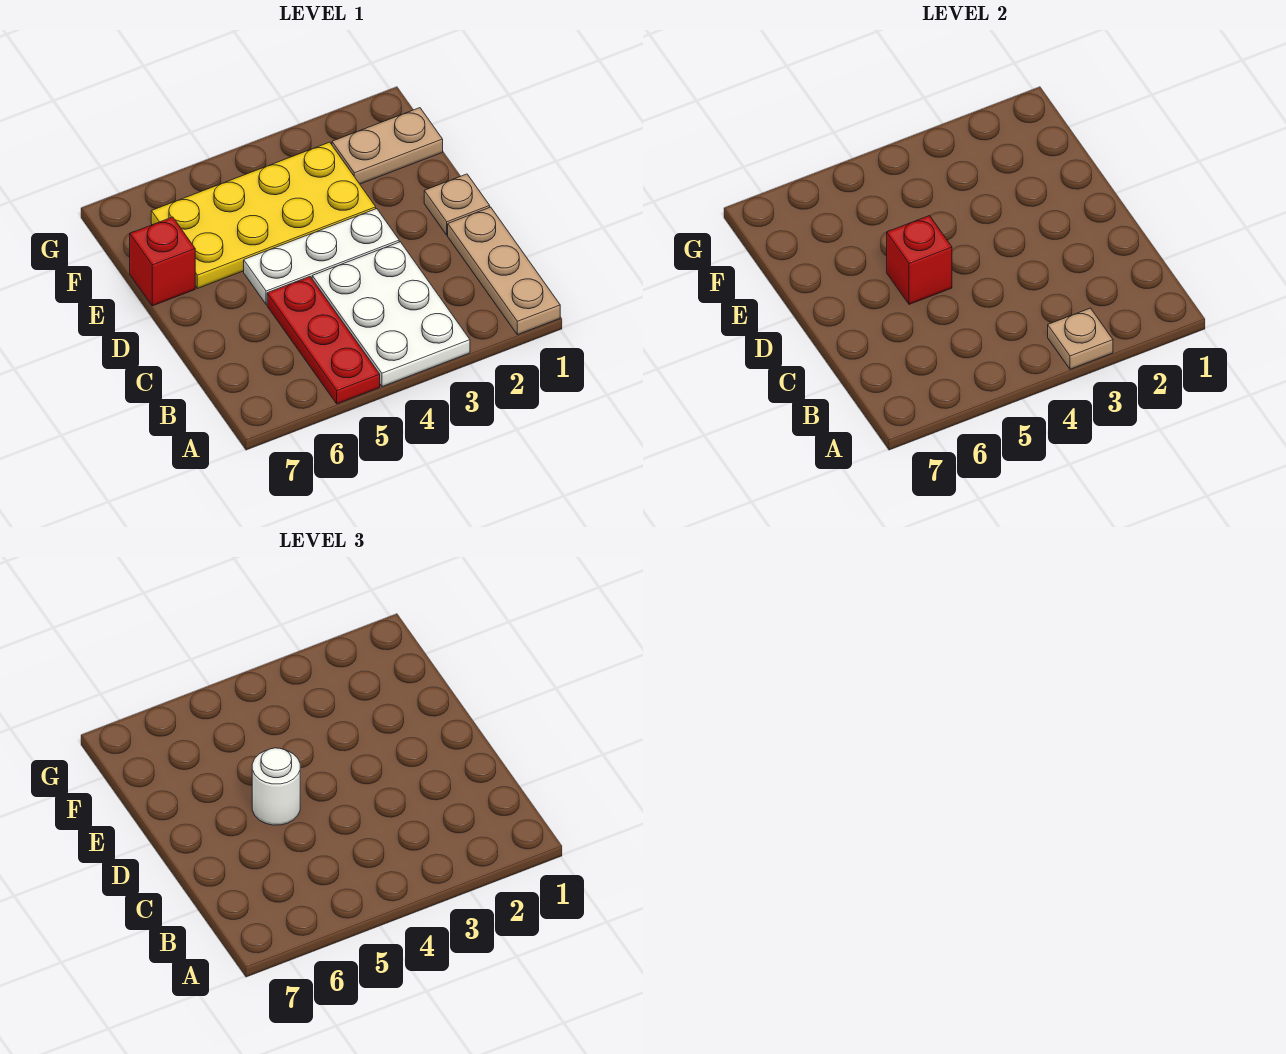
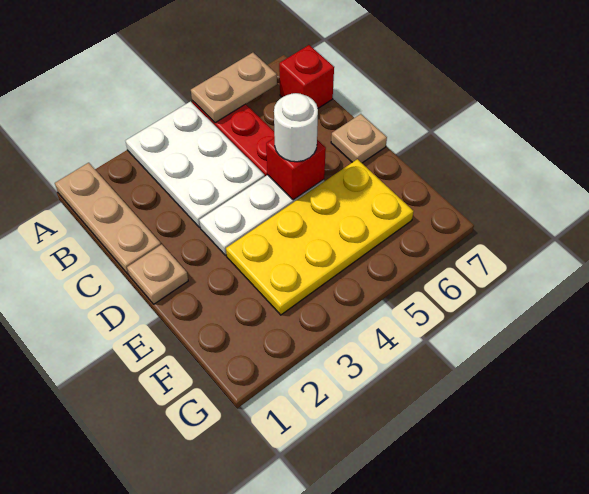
tan 1x1 plate [1048,308,1113,369] -> tan 1x1 plate moved to [331,114,387,163]
red 1x1 brick [130,217,195,306] -> red 1x1 brick moved to [279,45,334,108]
tan 1x2 plate [332,108,443,184] -> tan 1x2 plate moved to [191,53,277,123]

